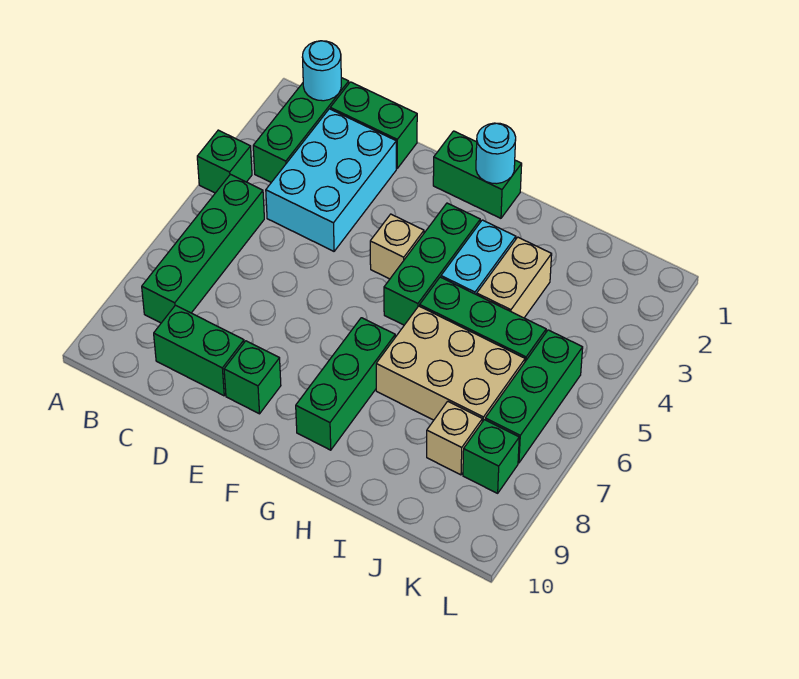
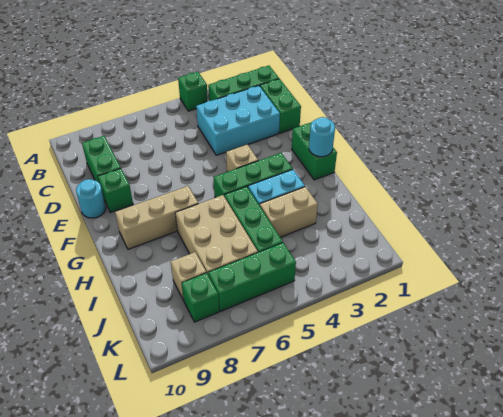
cyan 1x1 round brick [303,41,341,101] -> cyan 1x1 round brick moved to [76,179,106,218]
green 1x4 brick [142,174,264,323] -> none
green 1x3 brick [296,318,395,450] -> tan 1x3 brick [115,186,198,249]

